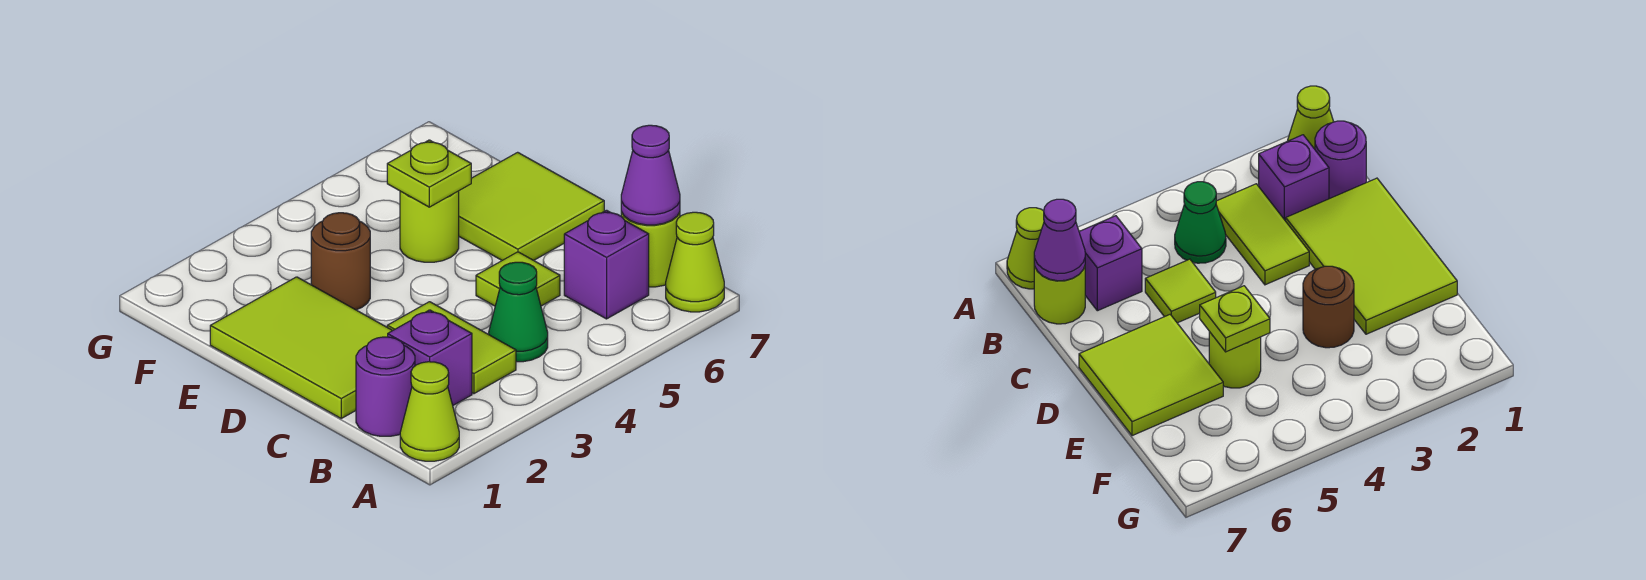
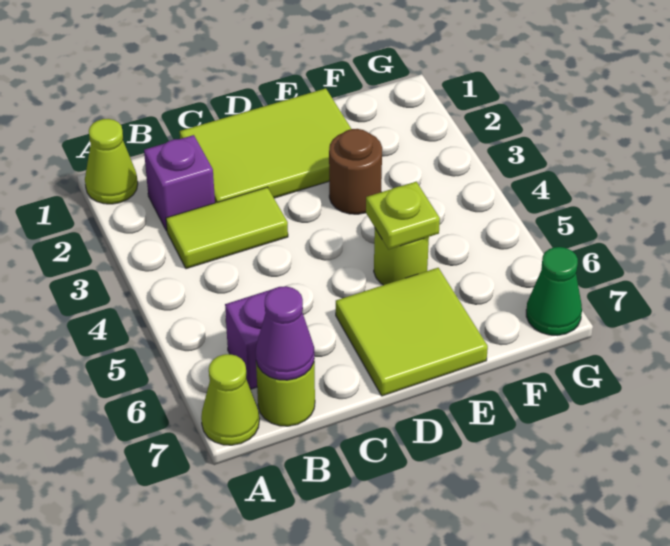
purple 1x1 round brick [356,337,415,436] -> none
green 1x1 cone [489,262,548,362] -> green 1x1 cone moved to [526,247,582,335]
lime 1x1 tile [476,252,560,306] -> none

